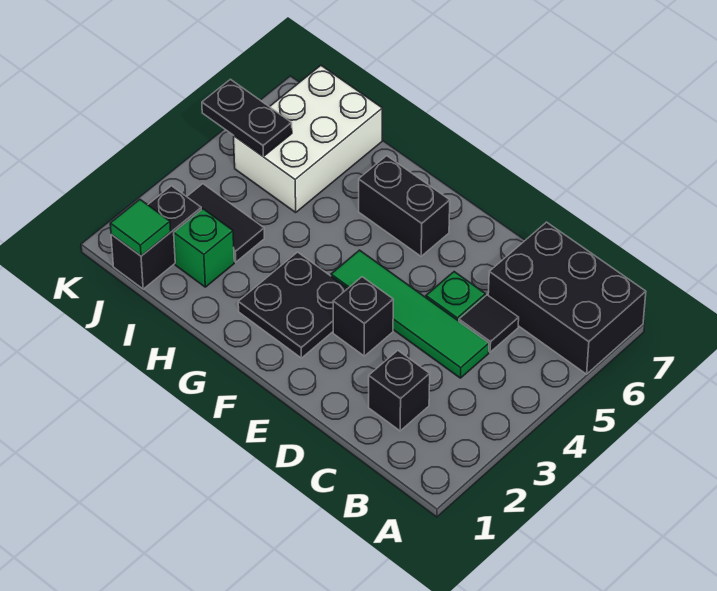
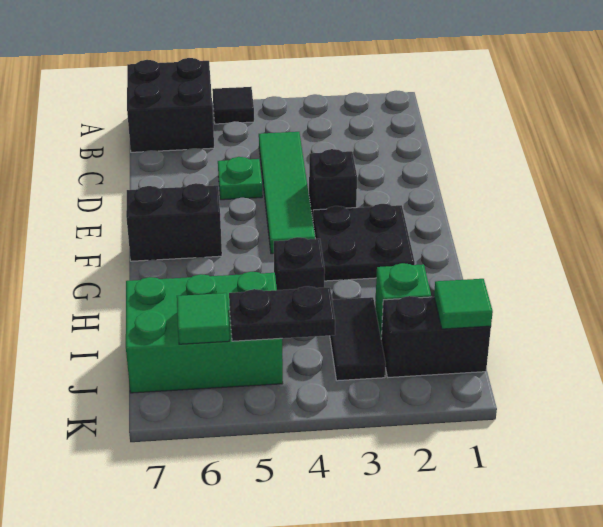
black 2x3 brick [488,222,646,374] -> black 2x2 brick [127,58,214,152]
black 1x1 brick [369,351,430,431] -> black 1x1 brick moved to [274,237,325,290]
black 1x1 tile [459,295,519,352] -> black 1x1 tile moved to [212,87,254,124]
black 1x2 brick [359,156,450,256] -> black 1x2 brick turned to [126,183,222,261]
white 2x3 brick [234,66,382,212] -> green 2x3 brick [126,272,283,393]
black 1x2 plate [202,79,292,156] -> black 1x2 plate turned to [229,286,335,341]
none -> green 1x1 tile [177,293,229,344]

